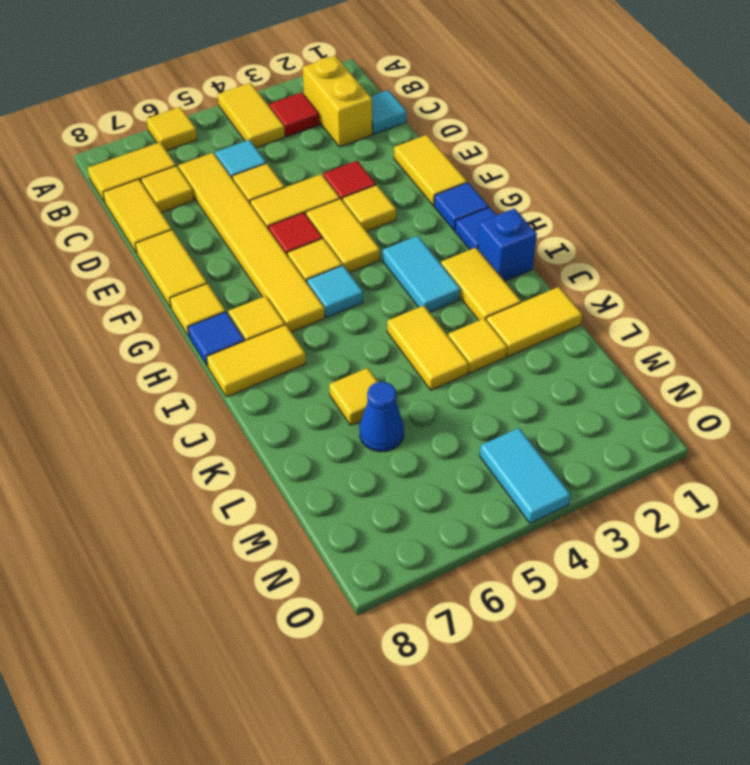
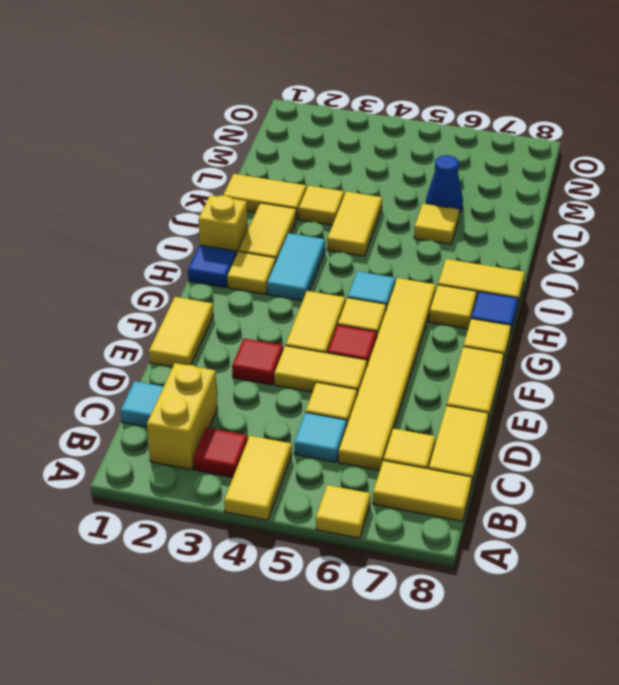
yellow 1x1 tile [343,185,396,232] -> yellow 1x1 tile moved to [227,252,276,294]
blue 1x1 tile [434,182,489,231] -> none
blue 1x1 brick [478,208,537,281] -> yellow 1x1 brick [199,195,248,255]
cyan 1x2 tile [480,428,571,523] -> none

